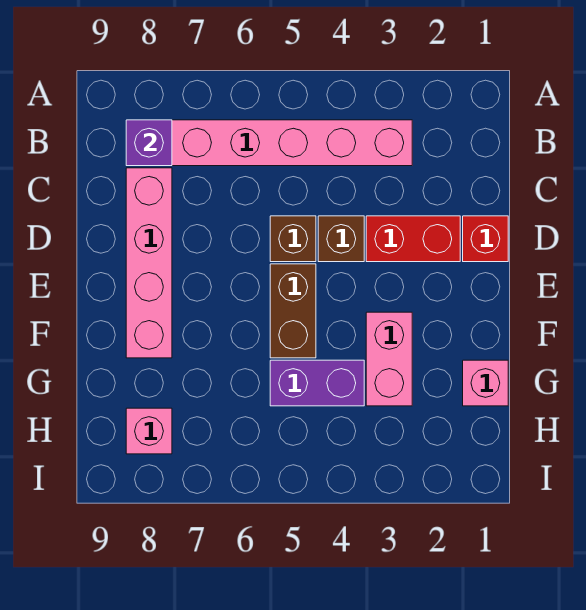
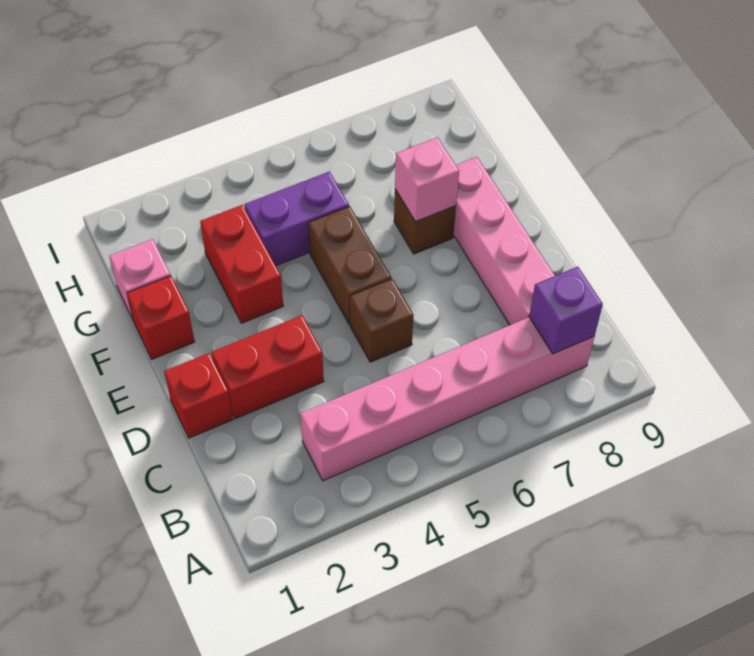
brown 1x1 brick [318,216,364,262] -> brown 1x1 brick moved to [394,189,456,254]
none -> red 1x1 brick [127,276,195,359]
pink 1x2 brick [366,312,412,406] -> red 1x2 brick [200,205,283,323]
pink 1x1 brick [126,408,172,454] -> pink 1x1 brick moved to [395,137,459,222]

